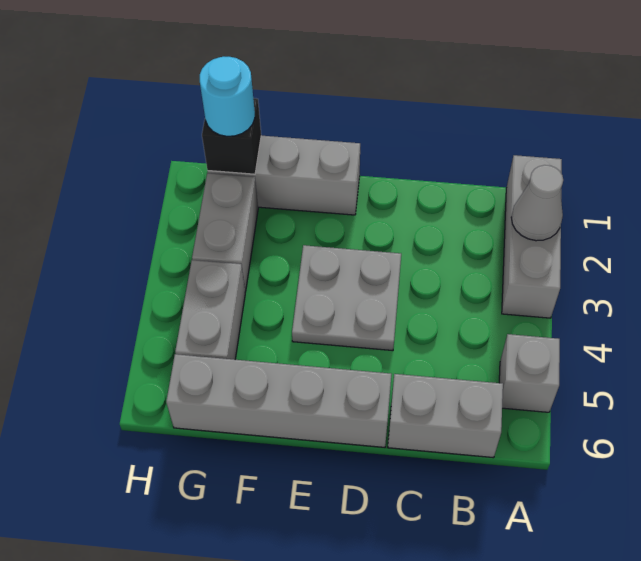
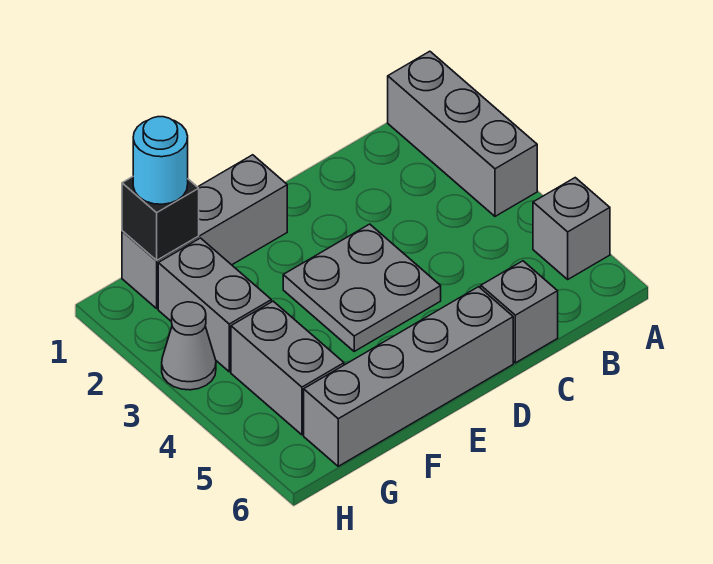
grey 1x1 cone [511,165,563,241] -> grey 1x1 cone moved to [162,302,216,390]
grey 1x2 brick [388,374,503,458] -> grey 1x1 brick [481,261,558,363]

